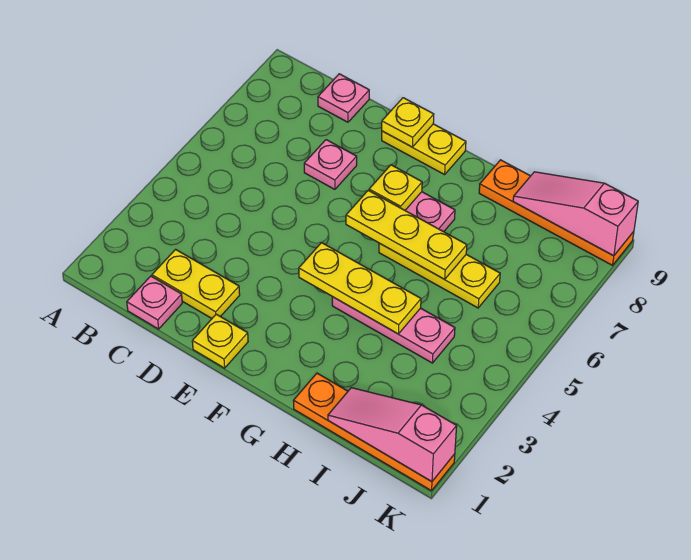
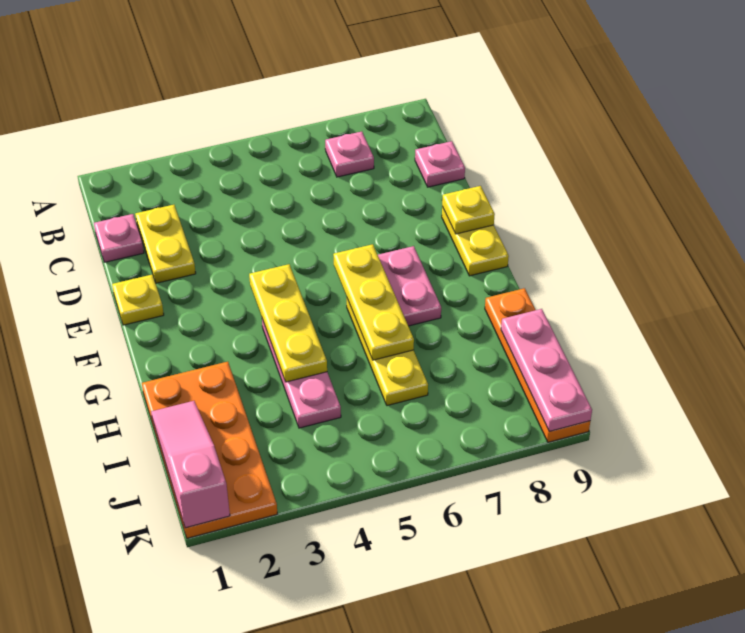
pink 1x1 plate [304,140,357,189] -> pink 1x1 plate moved to [325,132,374,177]
yellow 1x1 plate [369,165,422,210] -> none
orange 1x4 plate [293,373,455,491] -> orange 2x4 plate [142,362,277,538]
pink 1x3 slope [513,172,638,256] -> pink 1x3 plate [501,309,592,431]

